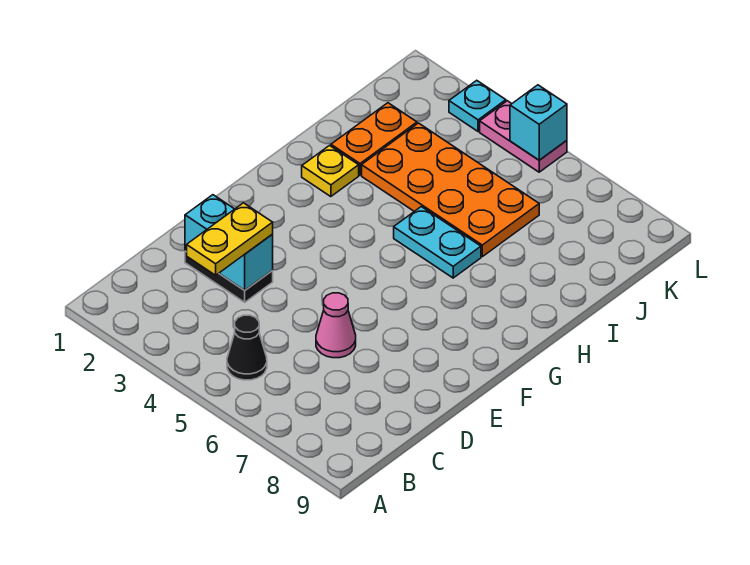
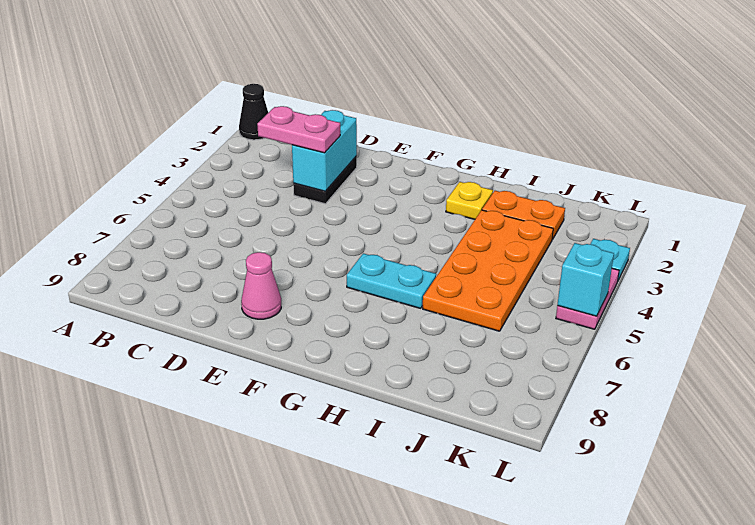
black 1x1 cone [227,315,267,380] -> black 1x1 cone moved to [239,84,268,140]
yellow 1x2 plate [187,203,273,275] -> pink 1x2 plate [257,106,340,153]
pink 1x1 cone [316,293,356,358] -> pink 1x1 cone moved to [241,252,281,319]
cyan 1x2 plate [394,207,481,278] -> cyan 1x2 plate turned to [347,253,436,308]

